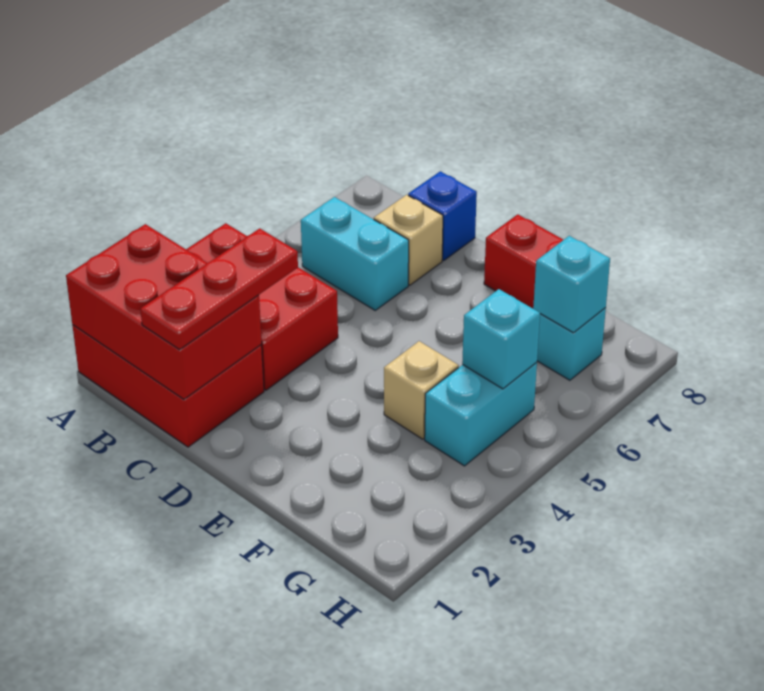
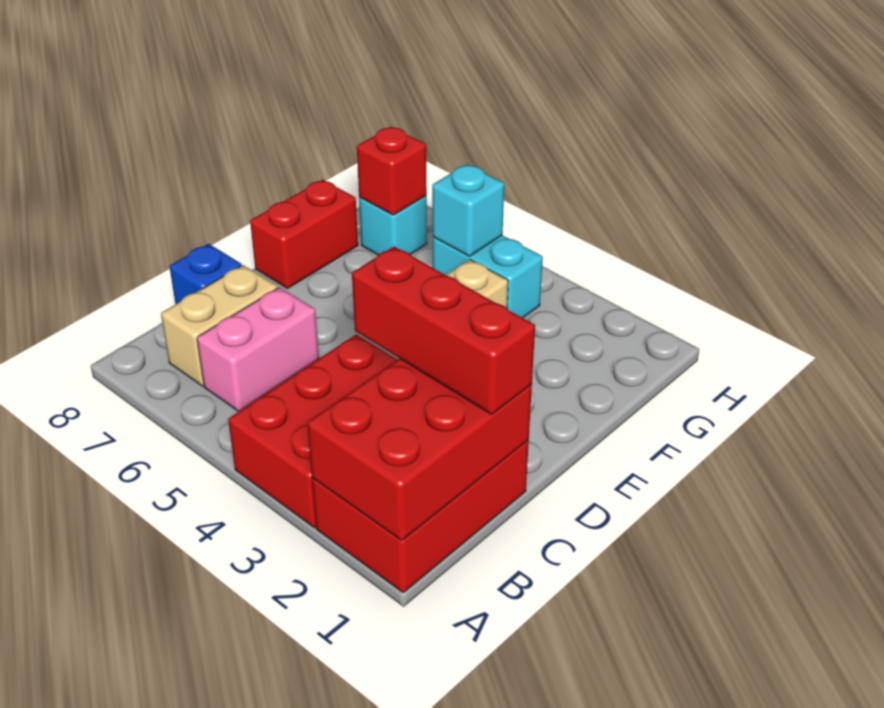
cyan 1x2 brick [301,197,409,310] -> pink 1x2 brick [197,287,319,411]
red 1x3 plate [140,228,298,350] -> red 1x3 brick [352,247,535,414]
tan 1x1 brick [374,195,443,285] -> tan 1x2 brick [161,265,278,386]
cyan 1x1 brick [533,236,610,333] -> red 1x1 brick [357,127,427,215]

